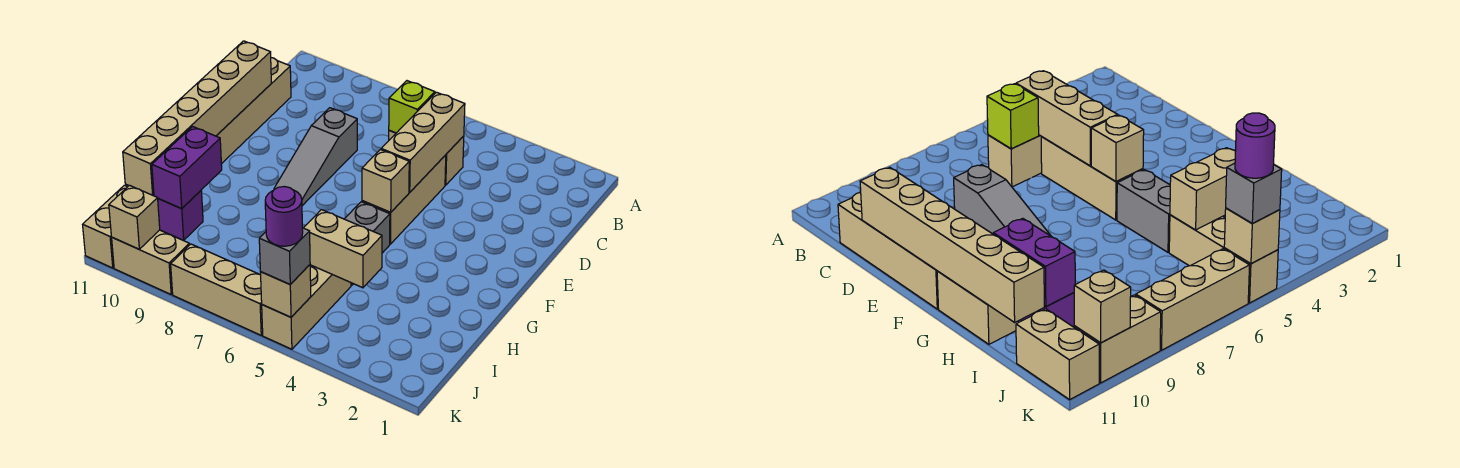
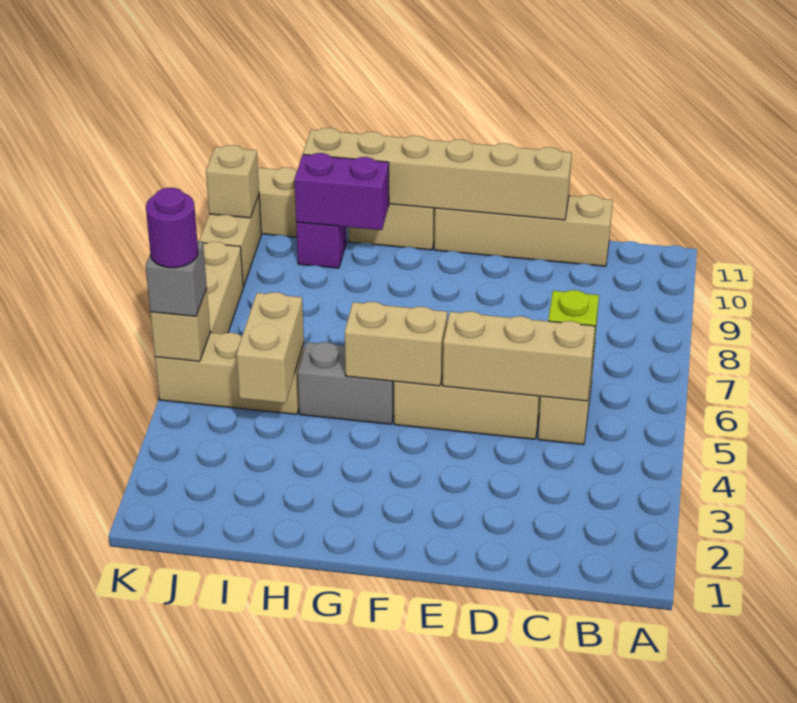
grey 1x3 slope [274,108,357,206] -> none
tan 1x1 brick [362,150,409,212] -> tan 1x2 brick [345,302,447,386]

